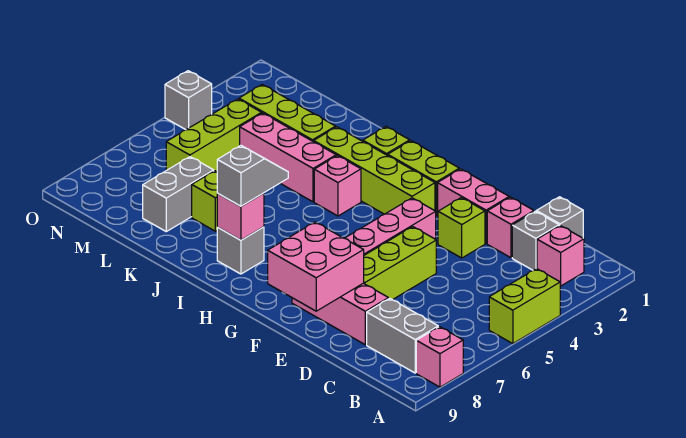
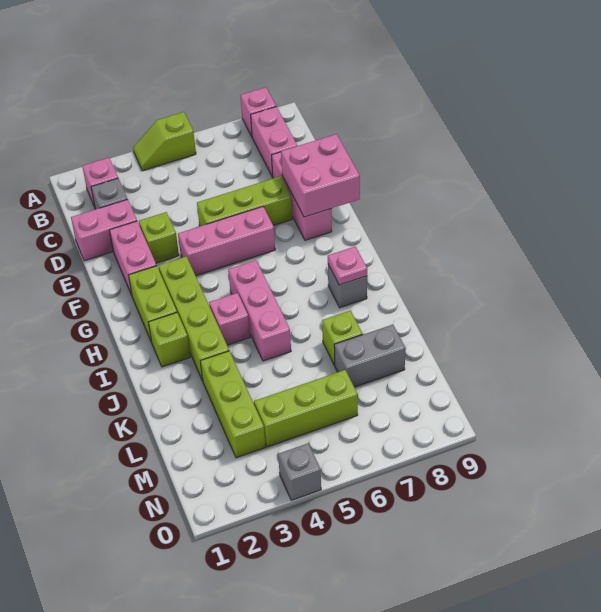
lime 1x2 brick [489,269,560,344] -> lime 1x2 slope [133,112,196,171]
grey 1x2 brick [367,298,438,373] -> pink 1x2 brick [251,107,297,177]
grey 1x1 brick [536,197,583,238] -> none
pink 1x1 brick [487,197,534,258] -> pink 1x2 brick [71,199,137,261]
grey 1x2 slope [217,146,288,206] -> none
pink 1x1 brick [217,193,264,240] -> pink 1x1 plate [328,246,367,285]
pink 1x3 brick [240,113,336,202] -> pink 1x3 brick moved to [228,260,291,361]

